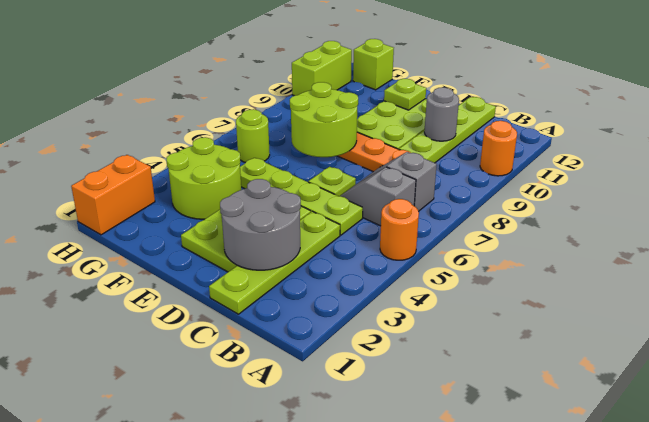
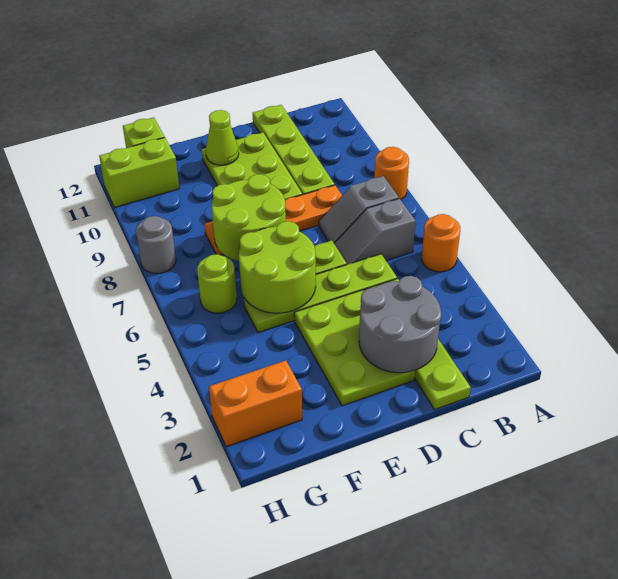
orange 1x1 round brick [480,121,517,176] -> orange 1x1 round brick moved to [374,147,409,200]
grey 1x1 round brick [424,87,459,141] -> grey 1x1 round brick moved to [136,216,176,274]
lime 1x1 plate [384,79,426,110] -> lime 1x1 cone [206,110,239,165]
lime 2x2 round brick [166,137,241,219] -> lime 2x2 round brick moved to [239,221,316,313]
orange 1x2 brick [71,155,155,235] -> orange 1x2 brick turned to [209,361,302,447]
lime 1x2 brick [292,41,352,96] -> lime 1x2 brick turned to [99,138,179,207]

